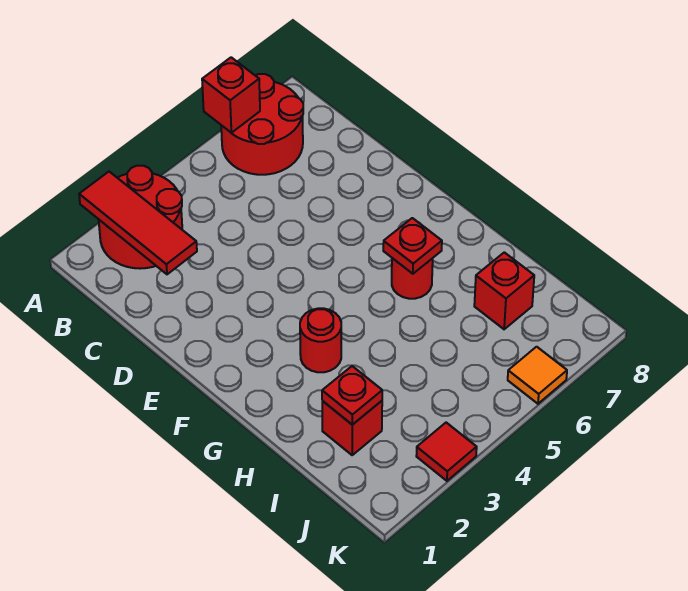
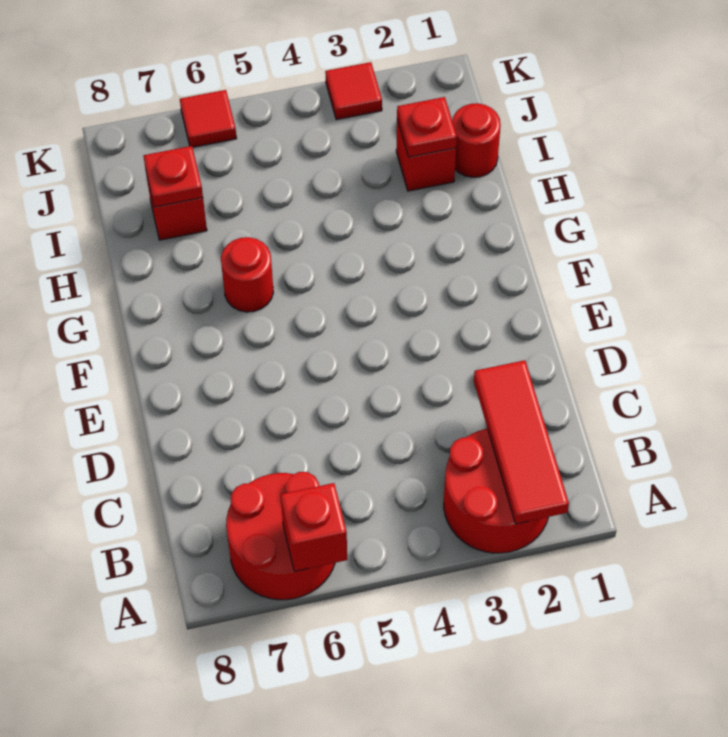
red 1x1 round brick [300,308,341,372] -> red 1x1 round brick moved to [452,103,501,177]
red 1x1 plate [383,218,442,274] -> red 1x1 plate moved to [143,146,203,207]
orange 1x1 tile [508,347,567,404] -> red 1x1 tile [180,90,237,147]

